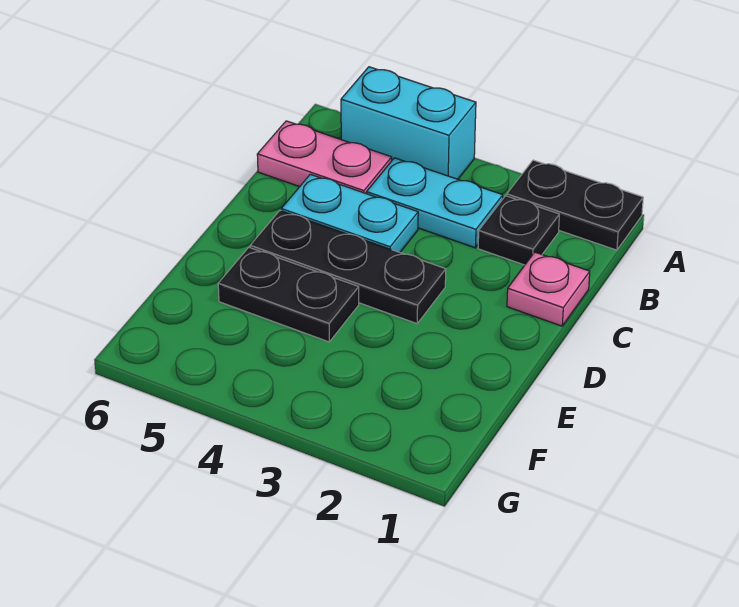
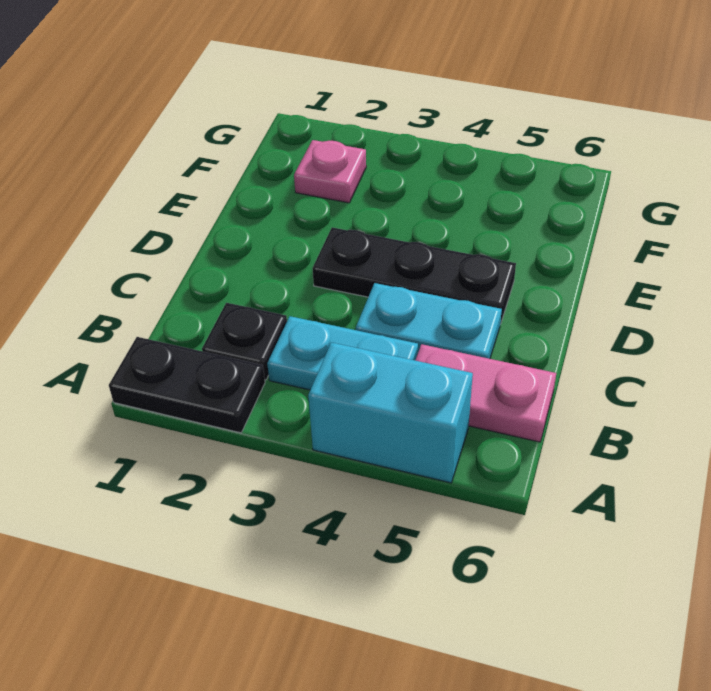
pink 1x1 plate [507,252,590,326] -> pink 1x1 plate moved to [294,140,366,203]
black 1x2 plate [218,247,359,342] -> none

